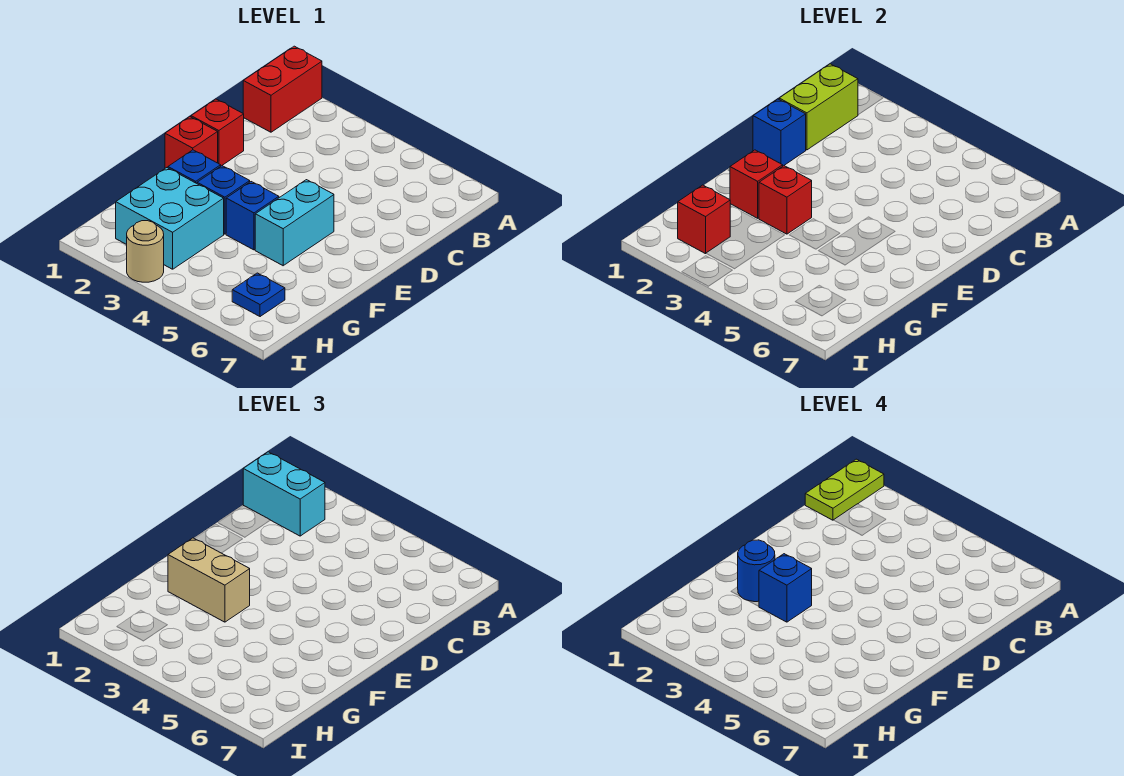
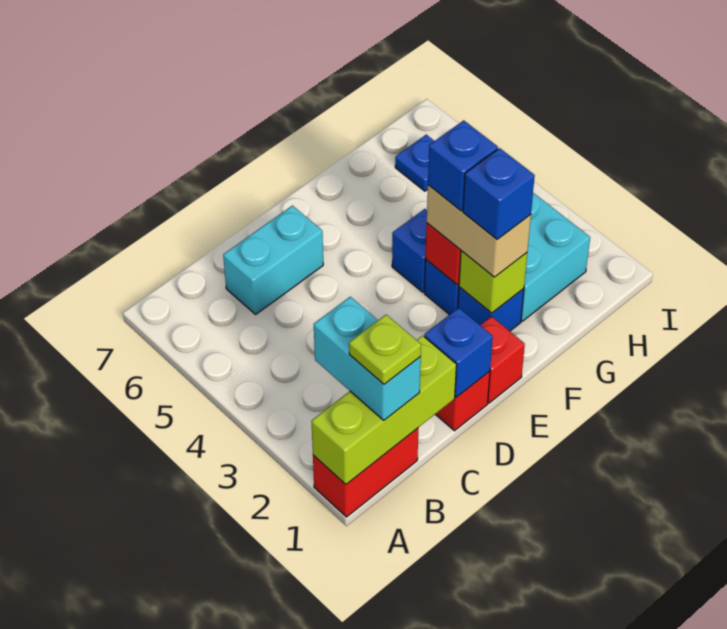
lime 1x2 plate [805,459,884,520] -> lime 1x1 plate [349,315,421,384]
lime 1x2 brick [779,64,858,150] -> lime 1x3 brick [311,336,457,484]
cyan 1x2 brick [255,180,334,266] -> cyan 1x2 brick moved to [223,206,323,314]
red 1x1 brick [730,150,783,218] -> lime 1x1 brick [459,251,527,313]
blue 1x1 round brick [738,540,775,602] -> blue 1x1 brick [463,148,535,239]
red 1x1 brick [678,185,730,254] -> none
tan 1x1 round brick [127,221,164,282] -> none

